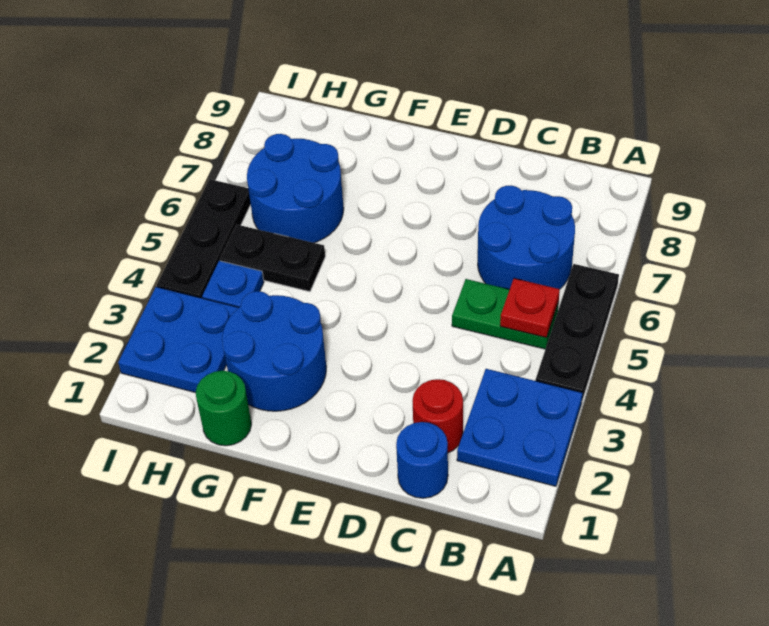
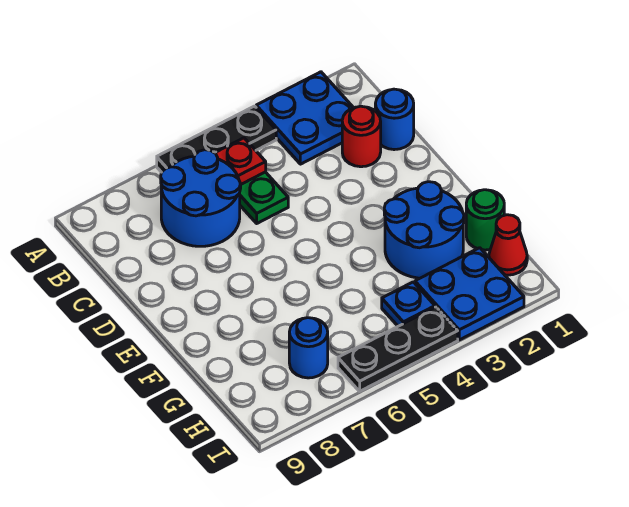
black 1x2 plate [220,225,325,292] -> none
blue 2x2 round brick [247,134,344,243] -> blue 1x1 round brick [289,318,328,378]
none -> red 1x1 cone [489,215,527,275]

